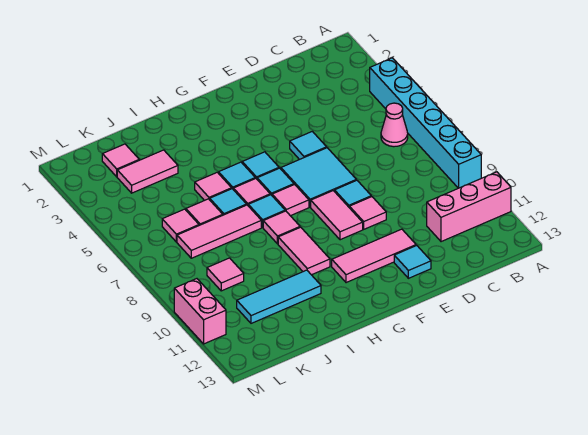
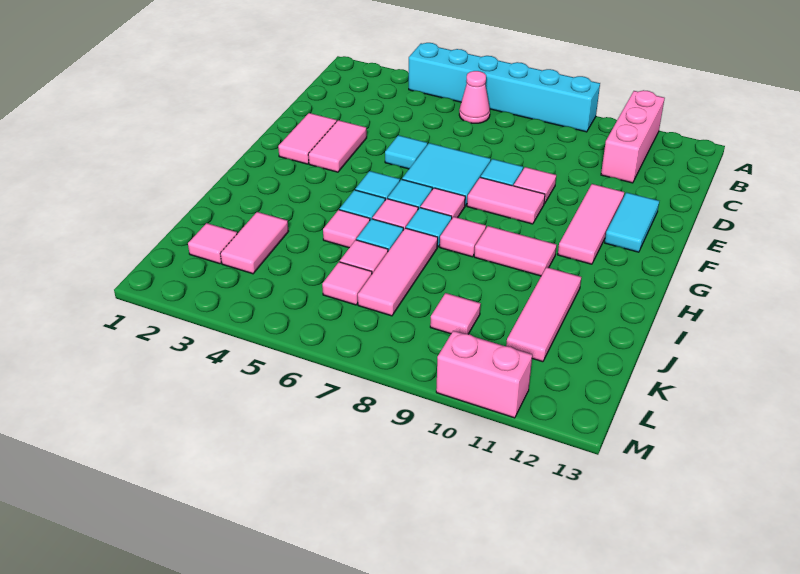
none -> pink 1x2 tile [278,113,337,164]
none -> pink 1x2 tile [308,120,367,172]
cyan 1x1 tile [394,246,431,278] -> cyan 1x2 tile [605,192,659,252]
cyan 1x3 tile [237,270,321,323] -> pink 1x3 tile [506,267,581,362]

